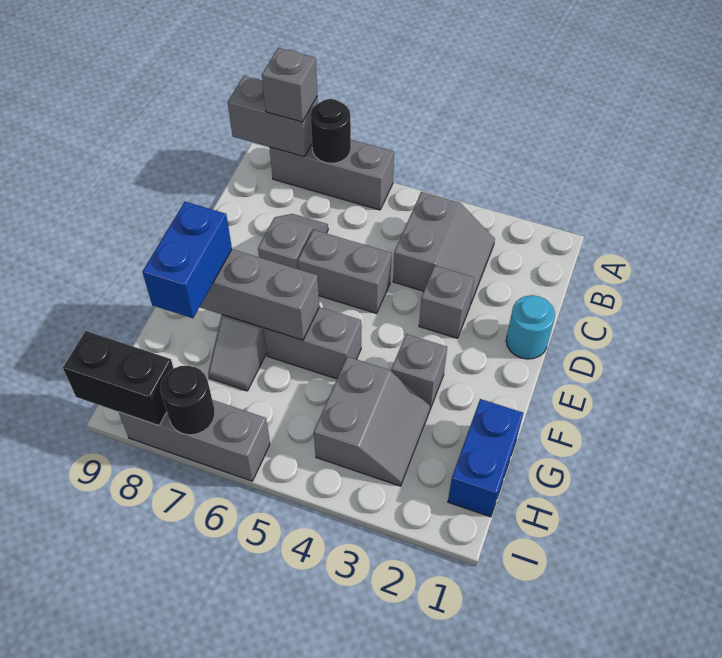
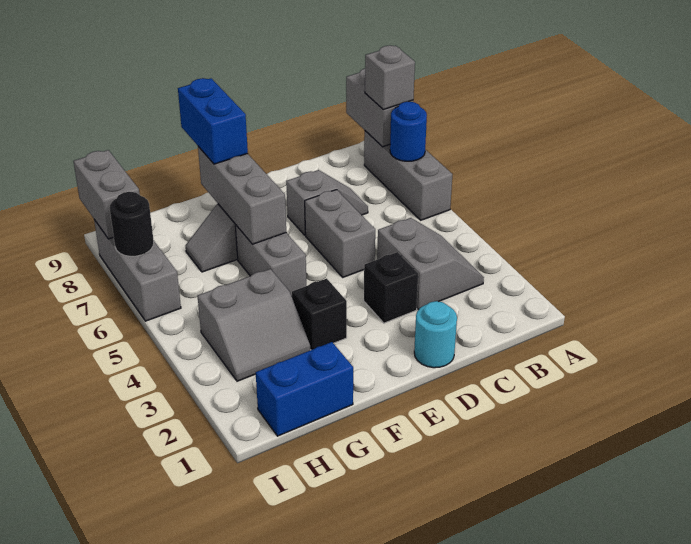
black 1x1 round brick [311,99,351,163] -> blue 1x1 round brick [390,102,427,161]
grey 2x2 slope [393,192,495,305] -> grey 2x2 slope turned to [377,218,484,310]
grey 1x1 brick [419,266,474,338] -> black 1x1 brick [364,252,418,323]
grey 1x1 brick [391,334,447,409] -> black 1x1 brick [292,279,347,350]
blue 1x2 brick [142,202,232,318] -> blue 1x2 brick turned to [178,78,248,164]
black 1x2 brick [63,331,174,426] -> grey 1x2 brick [73,150,140,239]

